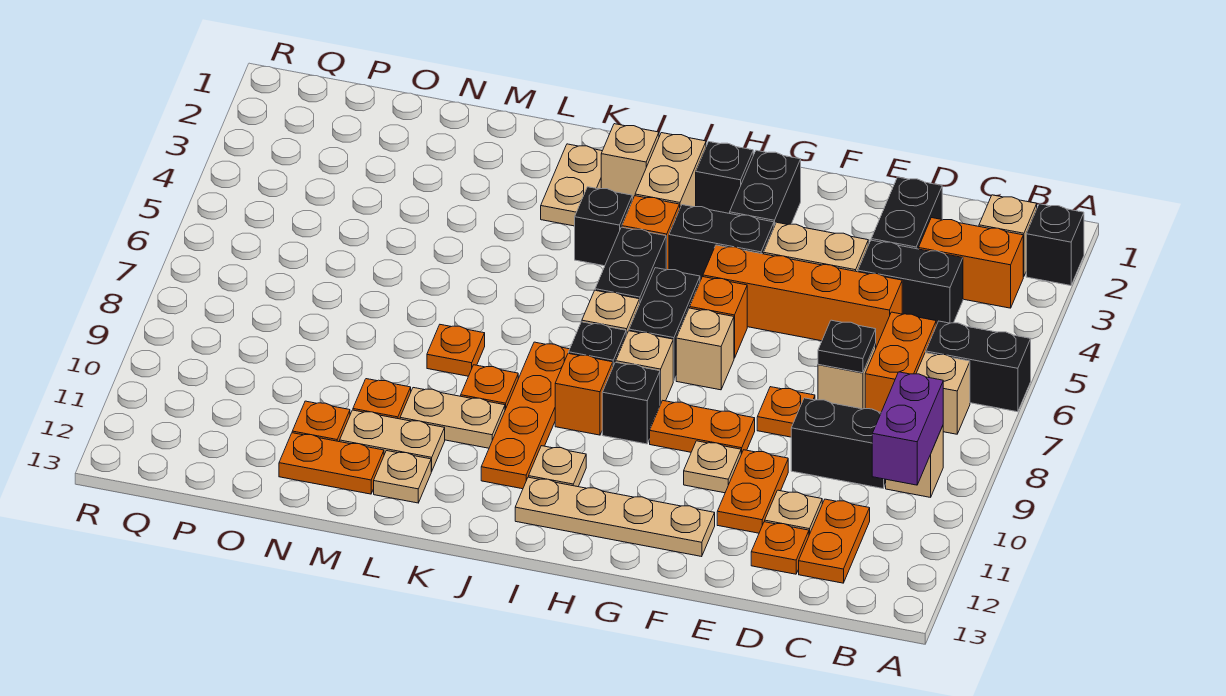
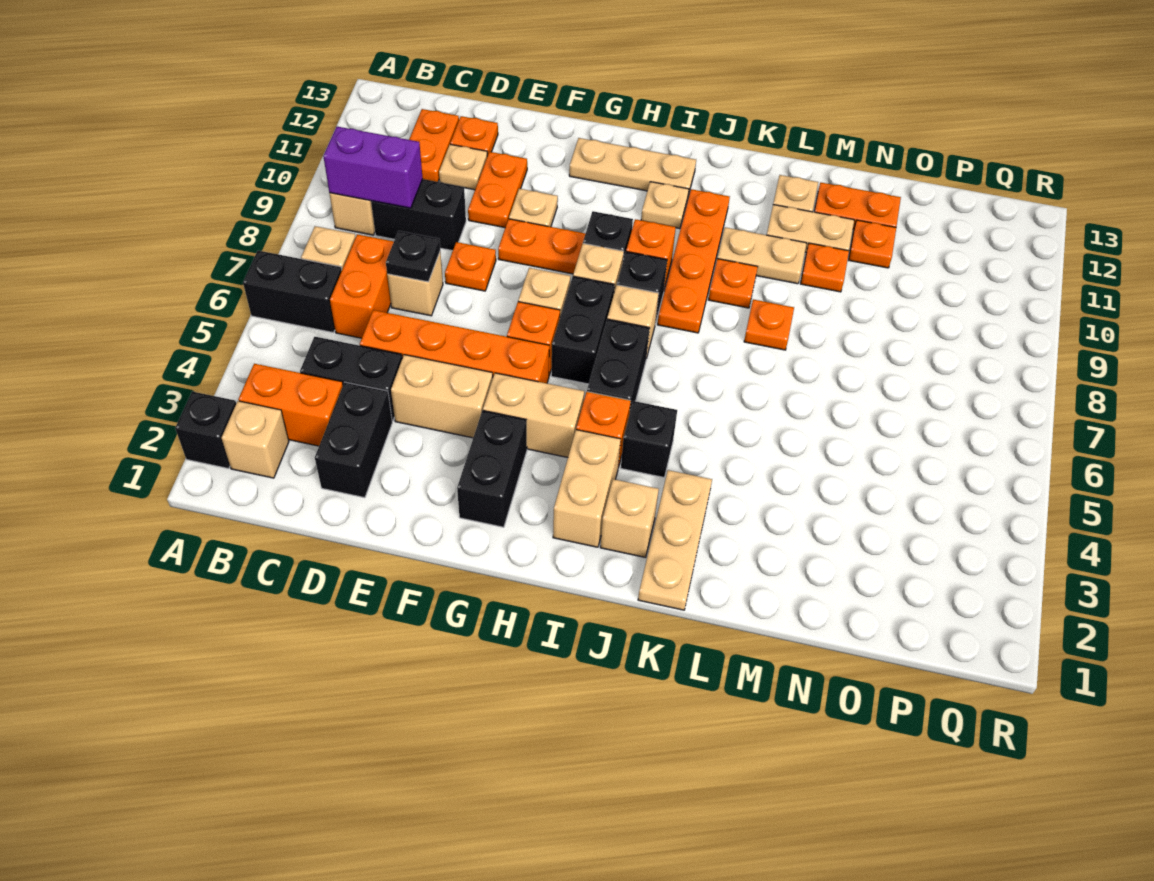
purple 1x2 brick [872,372,943,485] -> purple 1x2 brick turned to [323,127,423,208]
tan 1x4 plate [515,477,715,557] -> tan 1x3 plate [569,138,696,196]
black 1x2 brick [669,205,774,281] -> tan 1x2 brick [483,373,584,457]
black 1x1 brick [696,142,753,213] -> none
tan 1x2 plate [541,144,602,226] -> tan 1x3 plate [638,470,712,610]

